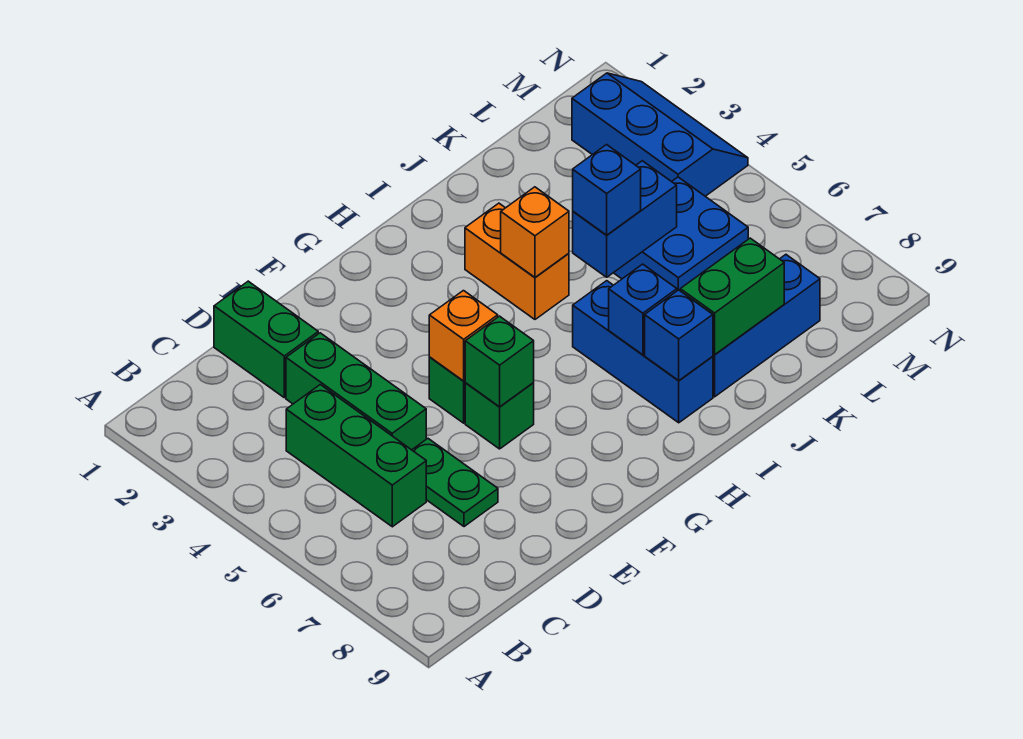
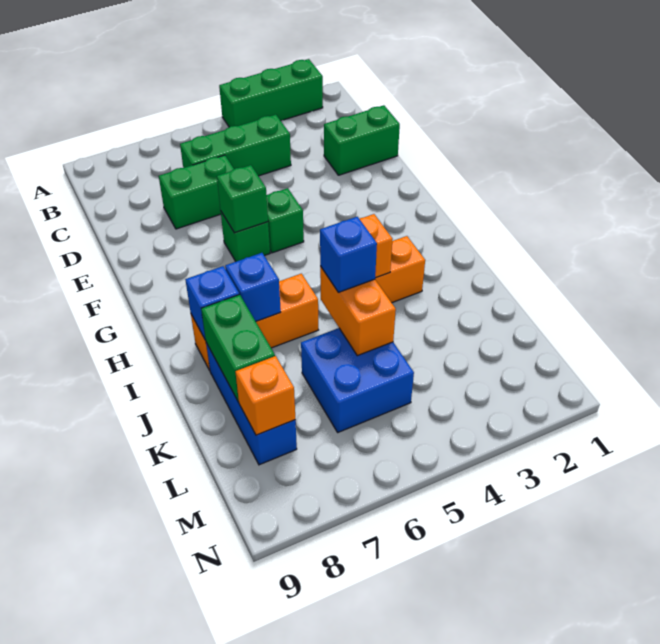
green 1x3 brick [286,333,426,450] -> green 1x3 brick moved to [219,59,323,127]
green 1x2 plate [412,438,498,527] -> green 1x2 brick [159,155,234,229]
orange 1x1 brick [429,291,498,381] -> orange 1x1 brick moved to [235,356,295,435]
blue 1x3 brick [573,281,713,423] -> orange 1x3 brick [191,274,318,370]
blue 1x2 brick [573,161,677,277] -> orange 1x2 brick [320,266,396,356]
blue 2x3 slope [572,73,748,196] -> none

